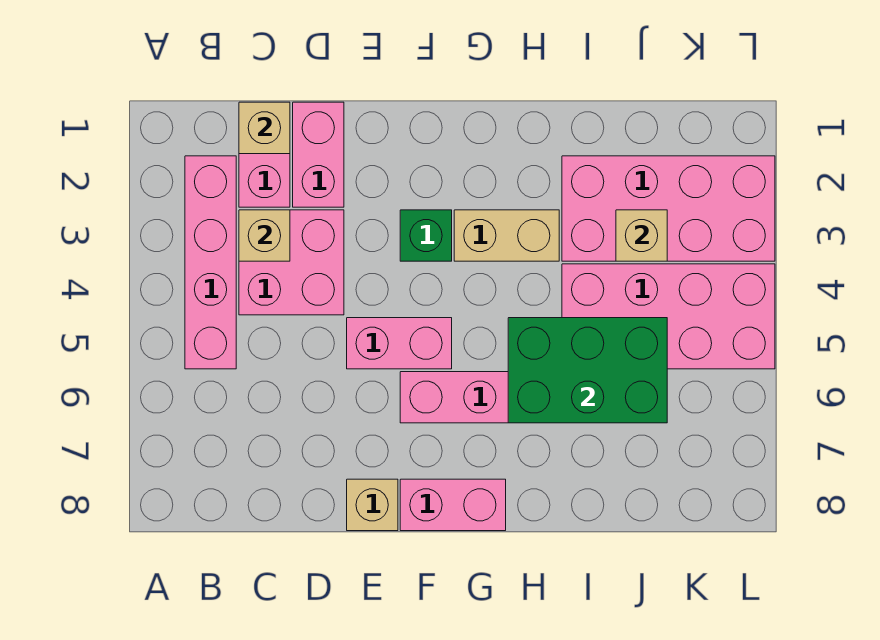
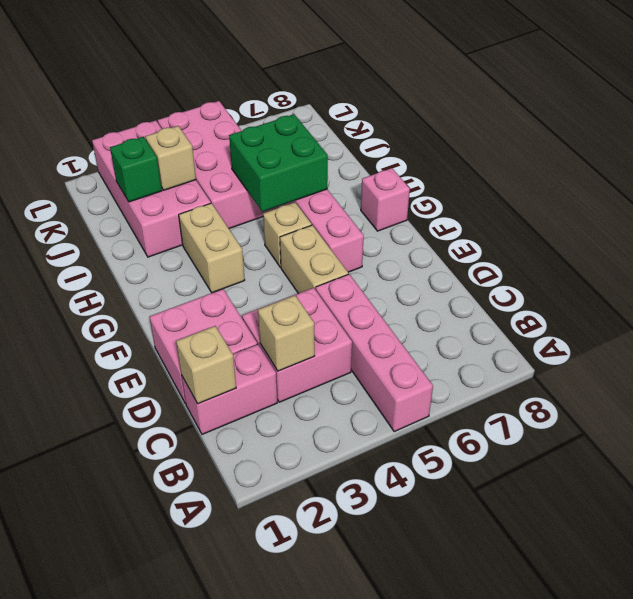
pink 1x4 brick [185,156,236,369] -> pink 1x4 brick turned to [316,274,433,431]
pink 1x2 brick [293,102,344,207] -> pink 2x2 brick [150,289,257,404]
pink 1x2 brick [347,318,452,369] -> tan 1x2 brick [280,225,348,294]
tan 1x1 brick [347,479,398,531] -> tan 1x1 brick moved to [263,202,312,267]
green 1x1 brick [400,210,452,261] -> green 1x1 brick moved to [110,137,162,202]
pink 1x2 brick [400,479,506,531] -> pink 1x1 brick [361,168,410,231]
green 2x3 brick [508,318,667,423] -> green 2x2 brick [229,114,328,212]

